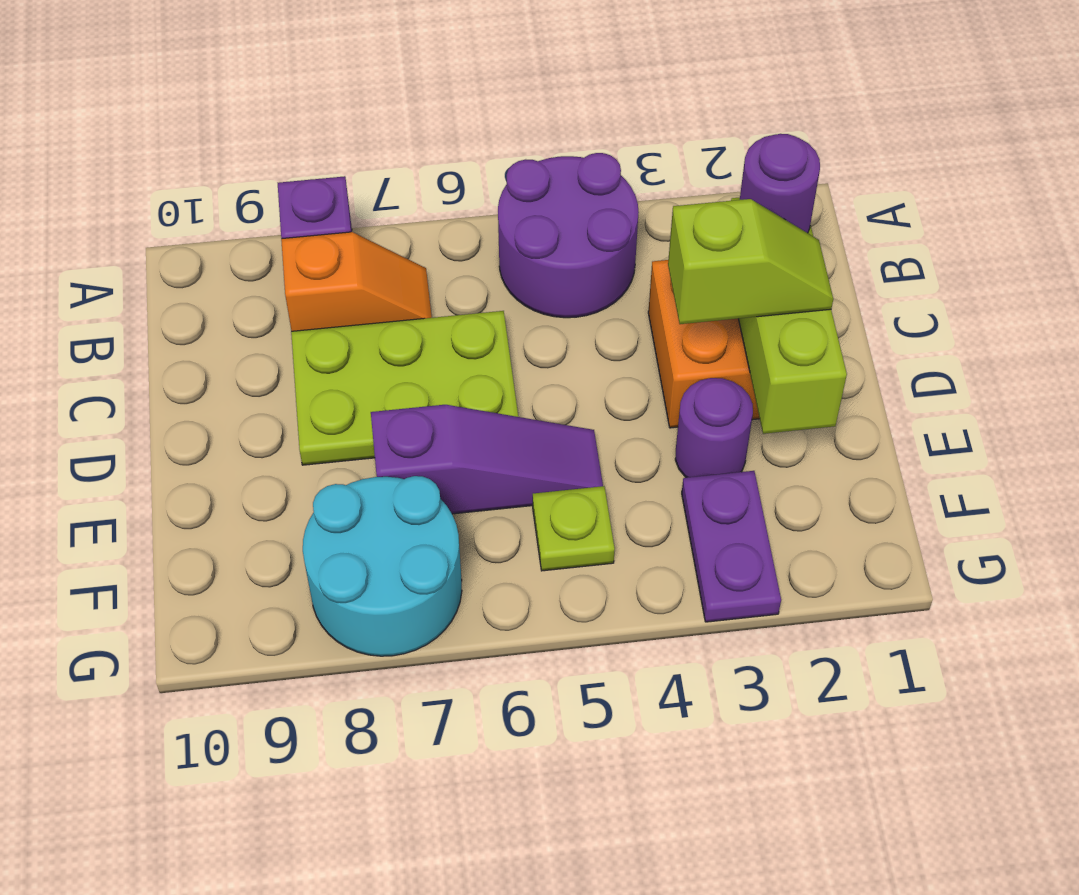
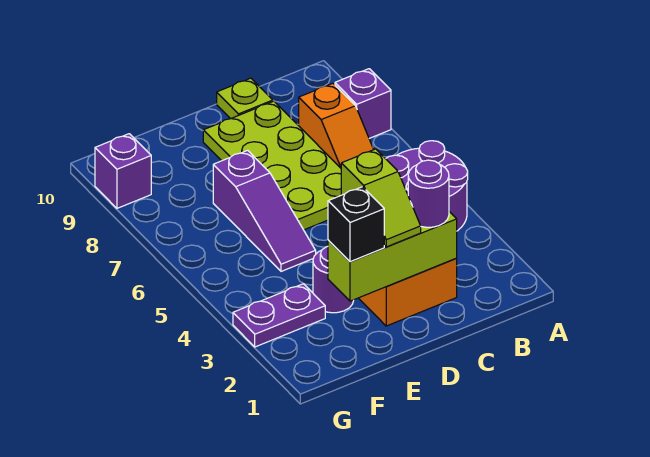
lime 2x3 plate [291,311,518,465] -> lime 2x4 plate [203,101,341,230]
none -> black 1x1 brick [328,187,384,262]
lime 1x1 plate [533,486,615,571] -> lime 1x1 plate moved to [217,78,273,119]
cyan 2x2 round brick [303,476,462,656] -> none
none -> purple 1x1 brick [95,134,151,208]

